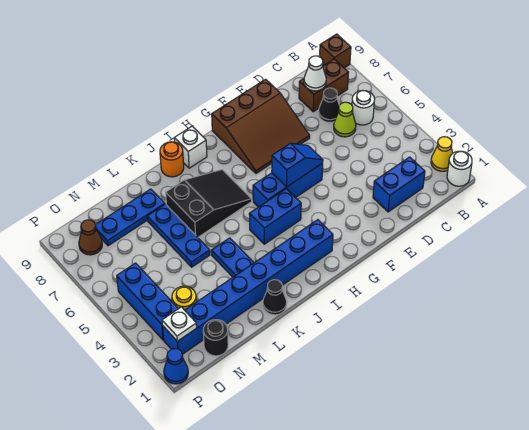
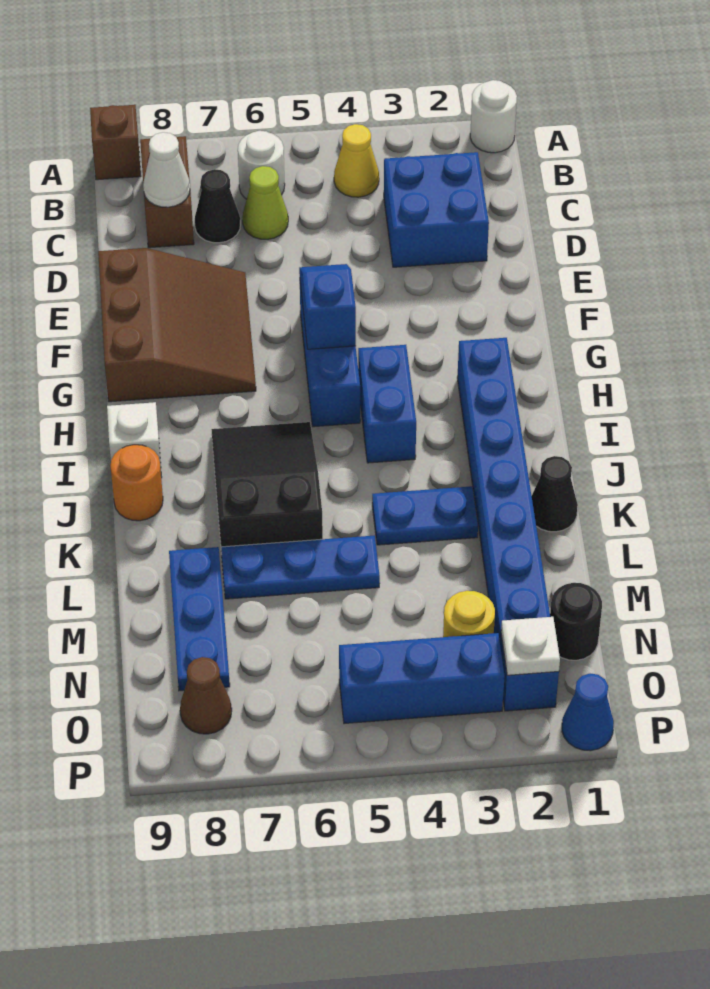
yellow 1x1 cone [431,137,453,171] -> yellow 1x1 cone moved to [334,124,379,197]
blue 1x2 brick [373,157,425,212] -> blue 2x2 brick [384,152,489,267]

